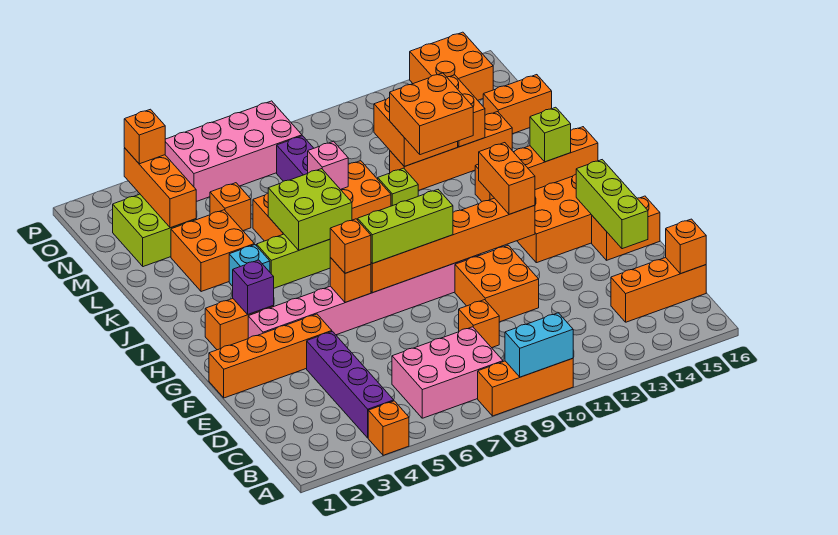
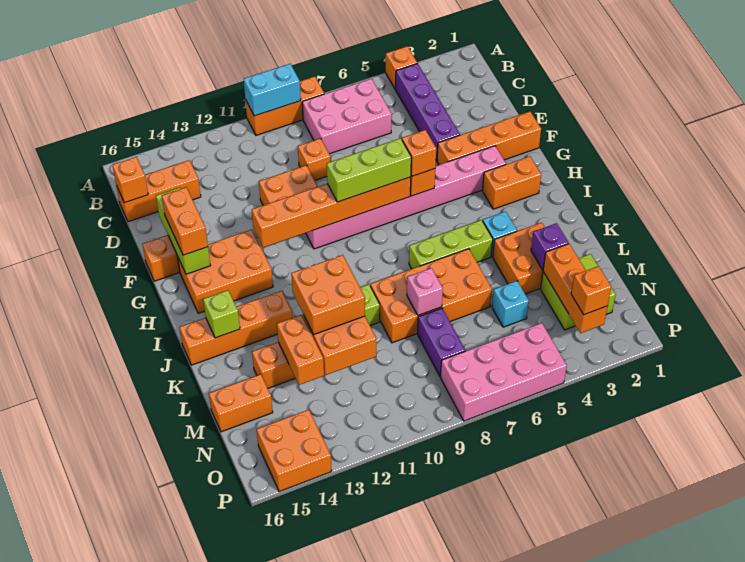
orange 1x2 brick [479,143,535,214] -> orange 1x2 brick moved to [162,187,208,255]
purple 1x1 brick [233,260,274,314] -> purple 1x1 brick moved to [531,223,569,270]
lime 2x2 brick [268,169,352,250] -> none
orange 1x1 brick [210,183,251,231] -> cyan 1x1 brick [492,281,529,327]

